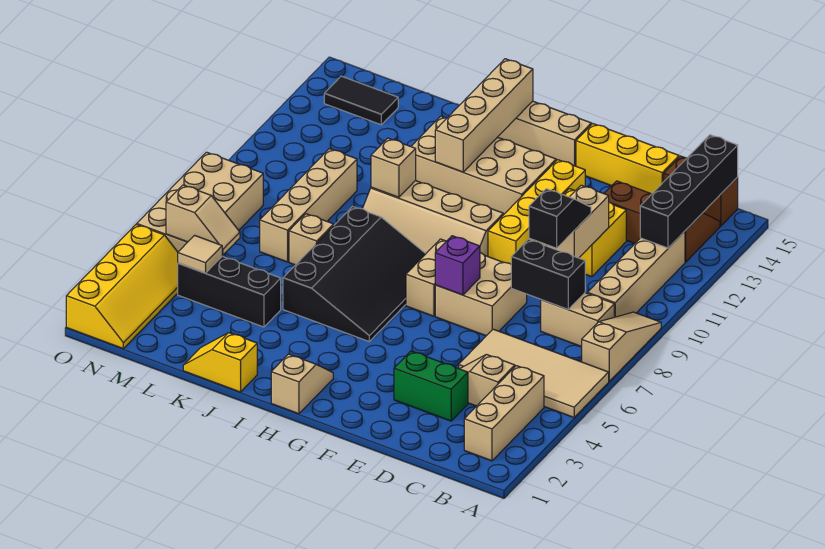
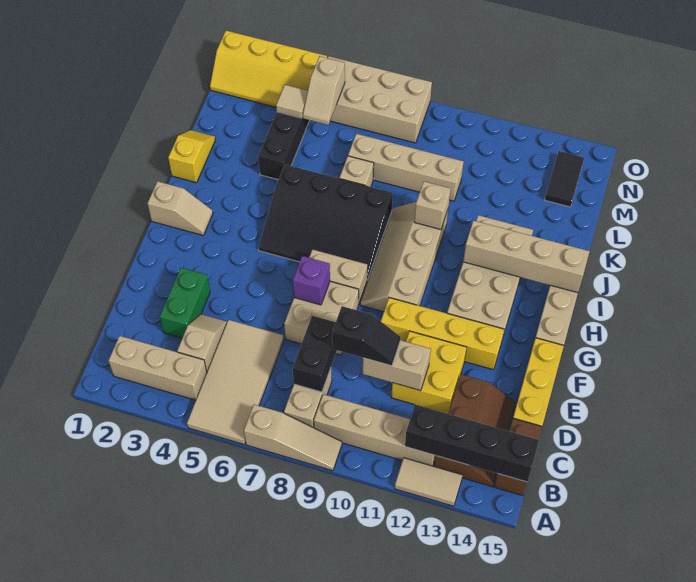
none -> tan 1x2 tile [395,458,462,506]

